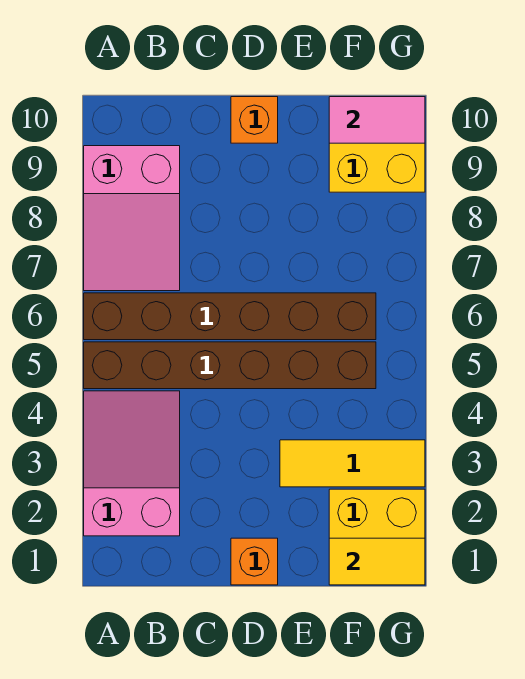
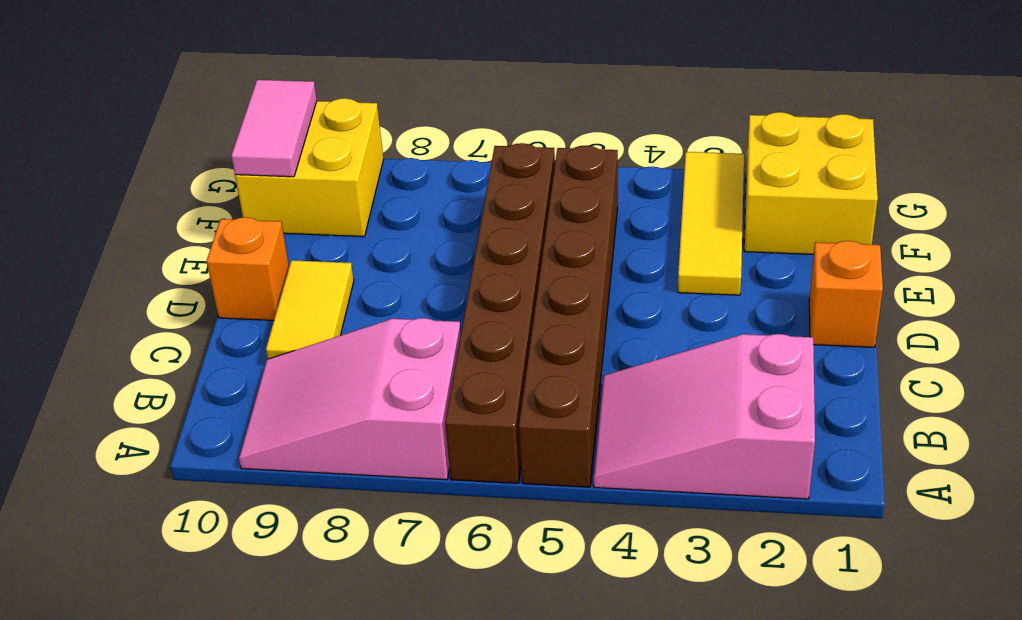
pink 2x3 slope [84,146,180,291] -> pink 2x3 slope turned to [239,318,461,480]
yellow 1x2 tile [329,538,425,585] -> yellow 1x2 tile moved to [266,260,354,359]

